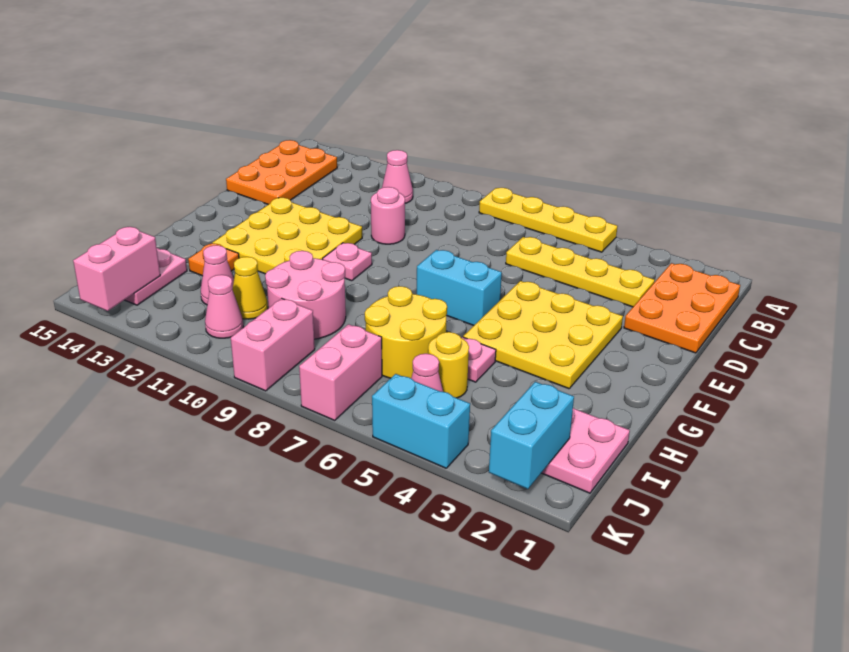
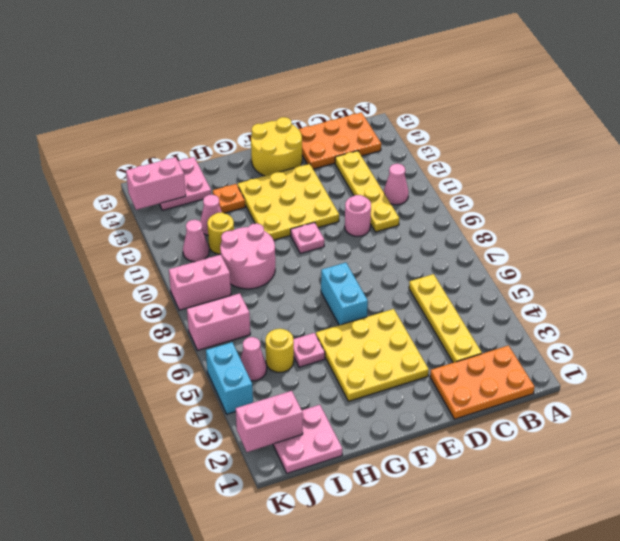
yellow 1x4 plate [479,188,618,252] -> yellow 1x4 plate moved to [335,151,399,232]
yellow 2x2 round brick [365,286,447,378] -> yellow 2x2 round brick moved to [251,117,302,176]
yellow 1x1 cone [232,257,268,319] -> yellow 1x1 round brick [207,212,234,254]
cyan 1x2 brick [489,382,574,489] -> pink 1x2 brick [236,391,303,452]

